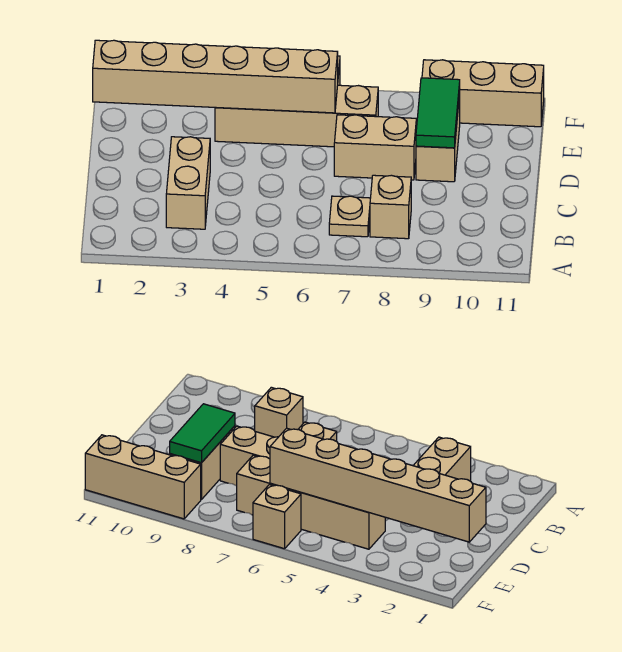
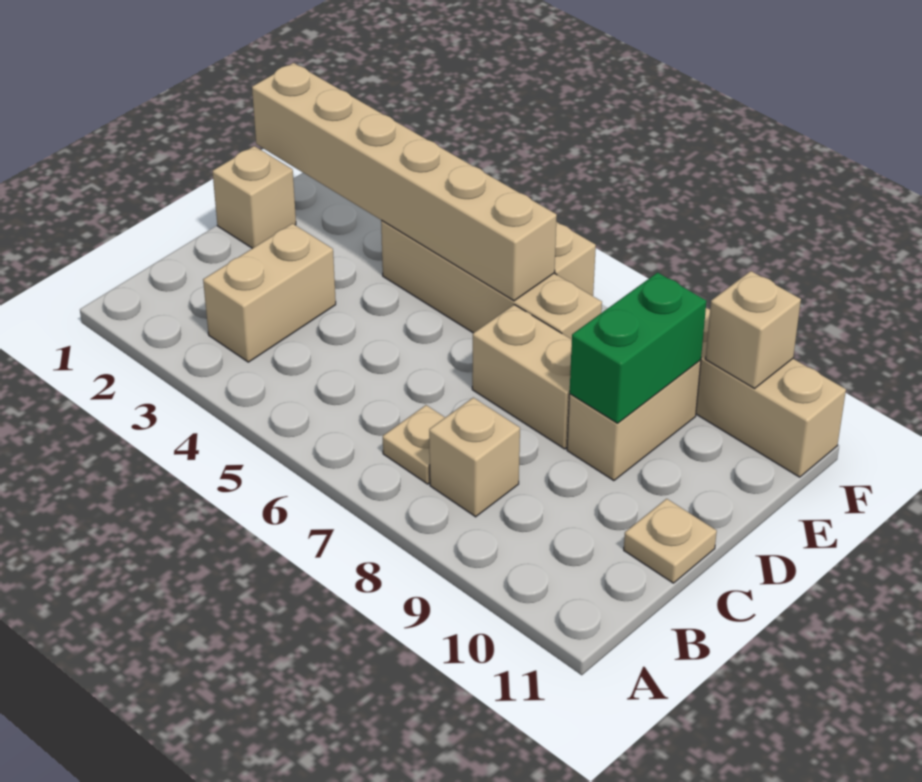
none -> tan 1x1 plate [624,499,717,583]
none -> tan 1x1 brick [212,146,296,248]
green 1x2 tile [416,78,460,148] -> green 1x2 brick [570,273,706,423]
none -> tan 1x1 brick [705,271,801,388]

